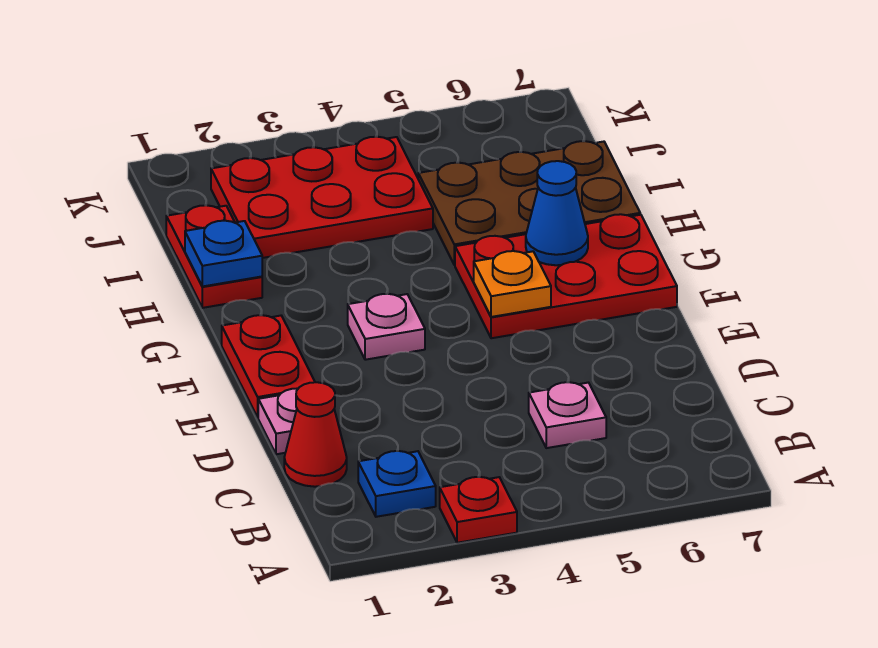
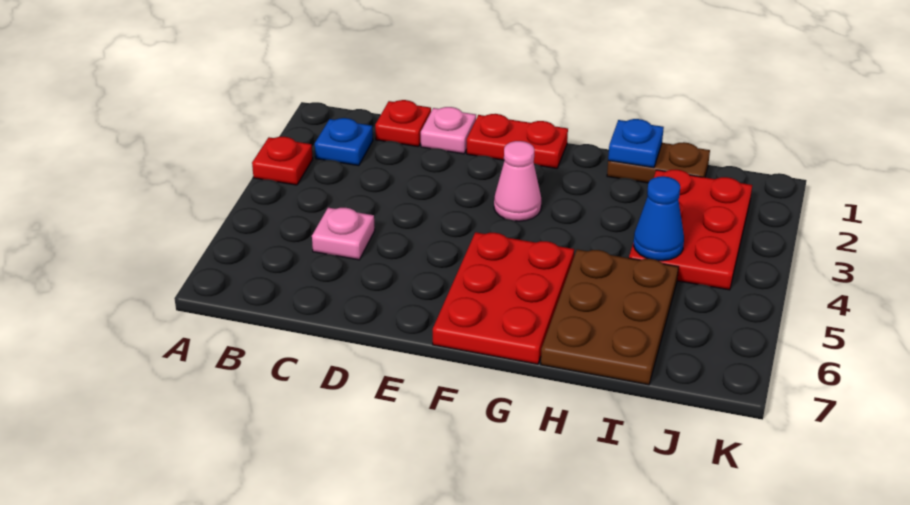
red 1x1 cone [284,382,347,487] -> red 1x1 plate [375,100,431,147]
pink 1x1 plate [348,294,425,360] -> pink 1x1 cone [494,141,541,221]
orange 1x1 plate [474,251,551,317] -> none
blue 1x1 cone [526,161,588,265] -> blue 1x1 cone moved to [634,176,684,261]
red 1x2 plate [166,205,262,308] -> brown 1x2 plate [607,142,710,183]

